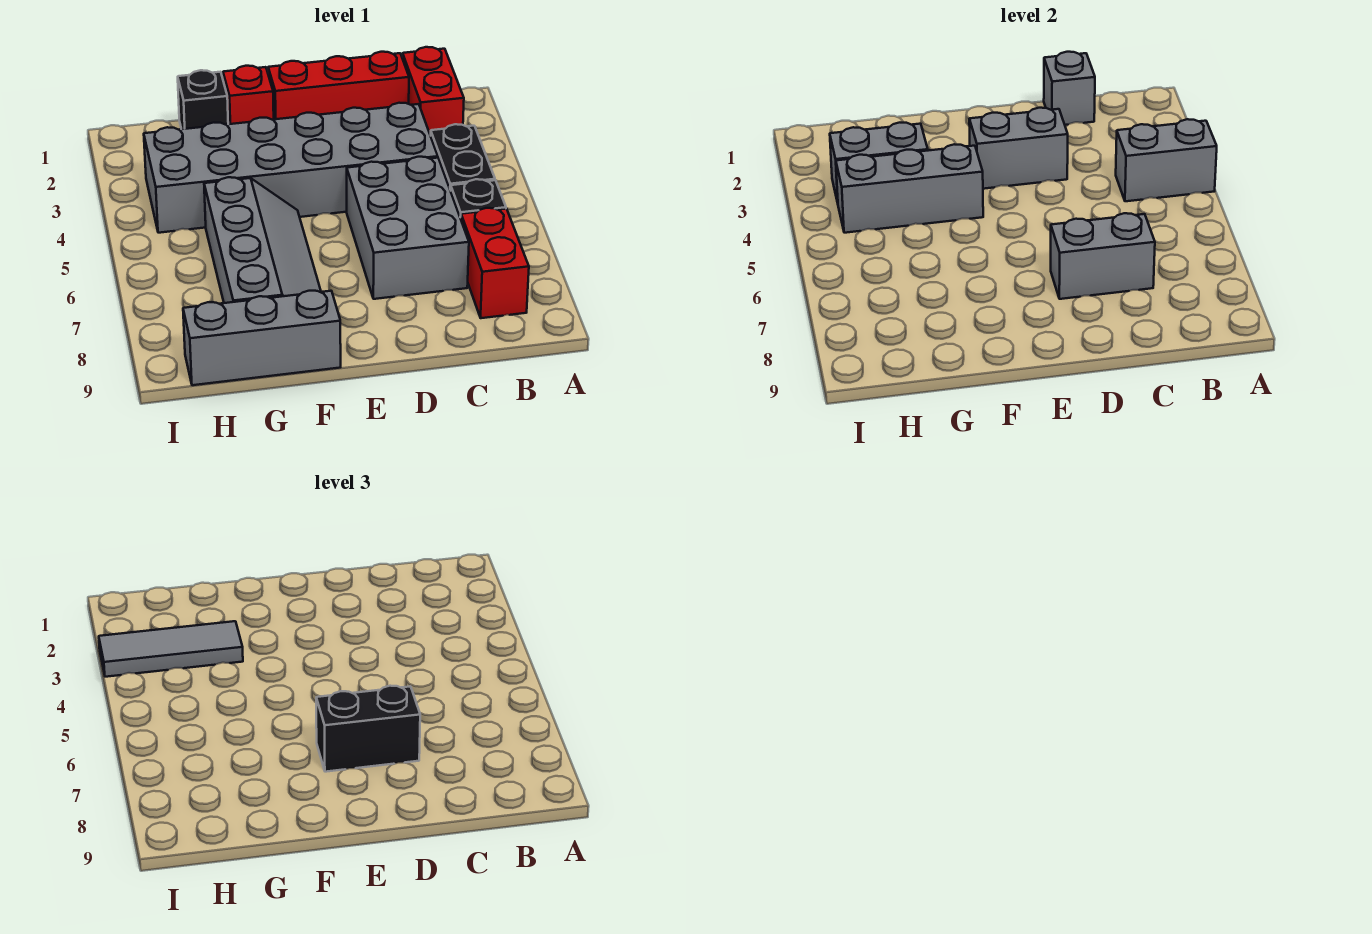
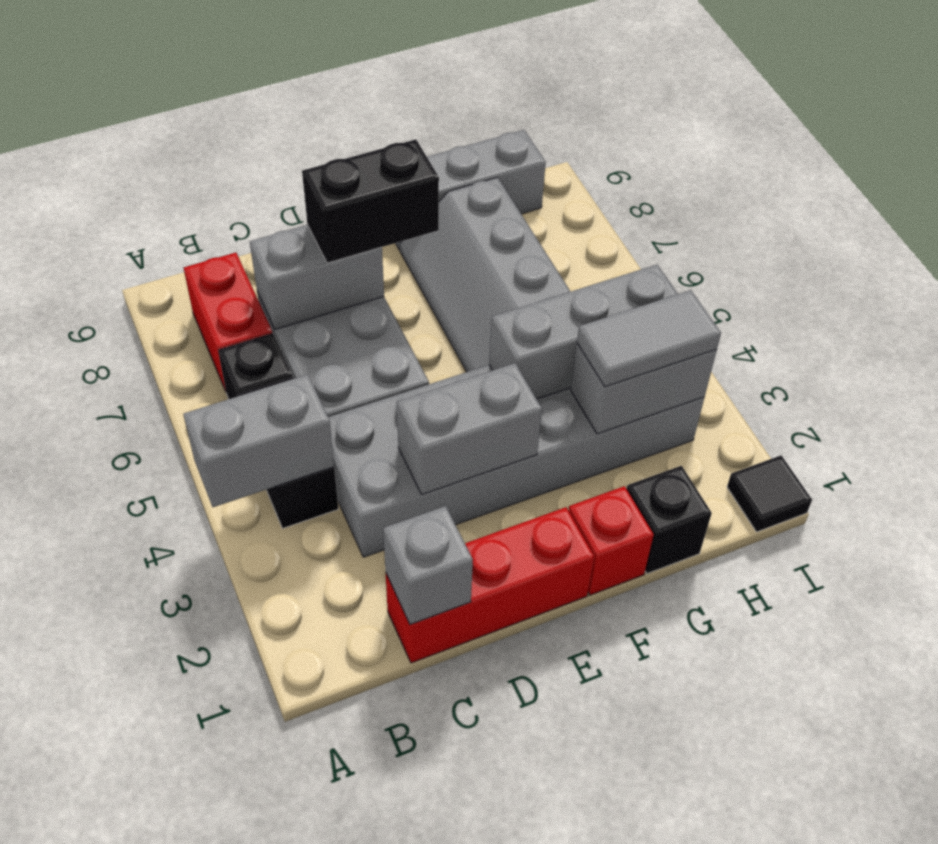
red 1x2 brick [402,47,464,136] -> none
grey 1x3 tile [99,621,243,677] -> grey 1x2 tile [577,290,721,387]
none -> black 1x1 tile [727,456,812,532]

